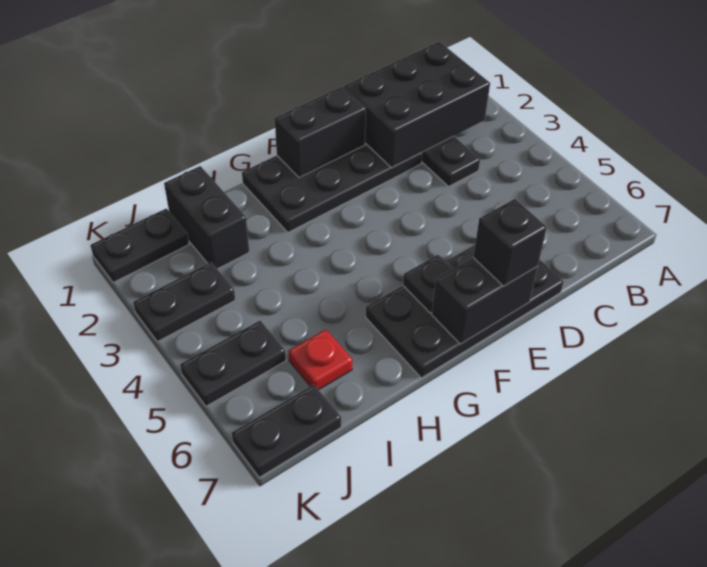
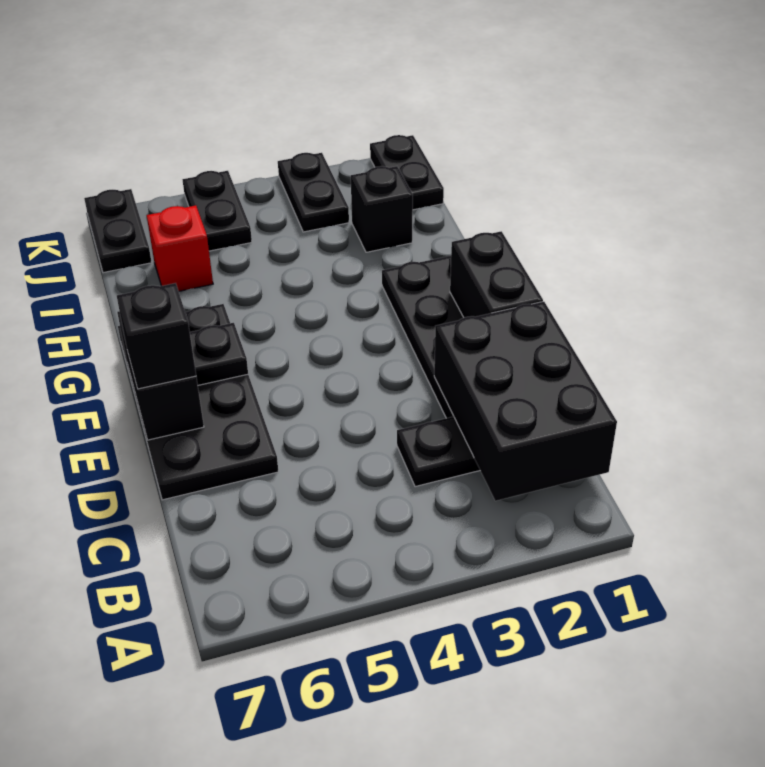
black 1x2 brick [164,166,249,269] -> black 1x1 brick [351,166,413,252]
red 1x1 plate [289,329,353,390] -> red 1x1 brick [147,205,213,291]

